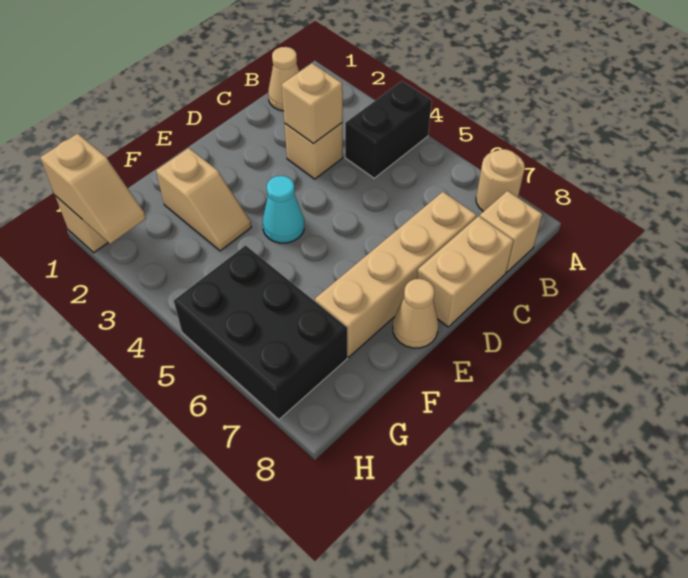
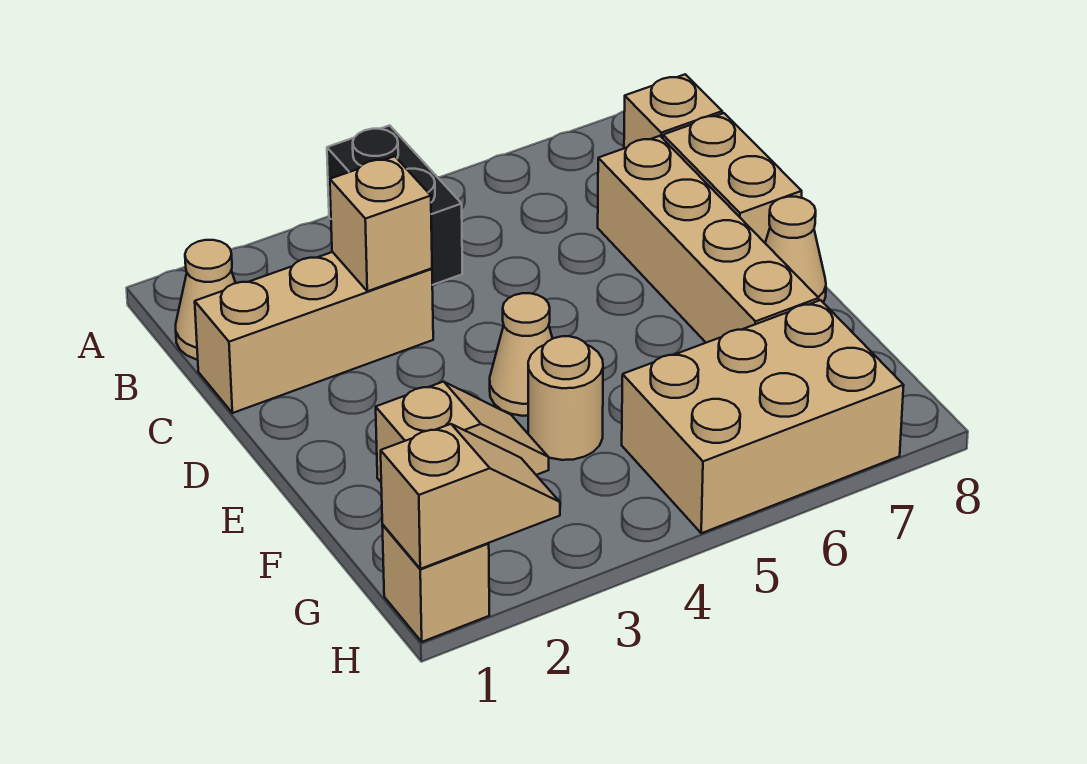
tan 1x1 round brick [476,149,525,212] -> tan 1x1 round brick moved to [528,336,603,460]
tan 1x1 brick [284,123,343,179] -> tan 1x3 brick [195,252,433,413]
cyan 1x1 cone [263,176,304,243] -> tan 1x1 cone [490,293,553,416]
black 2x3 brick [174,245,347,420] -> tan 2x3 brick [622,300,904,533]

